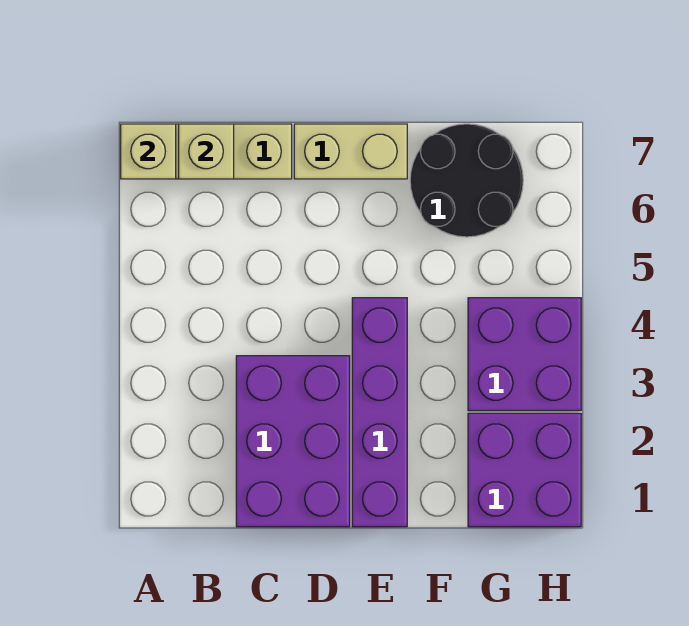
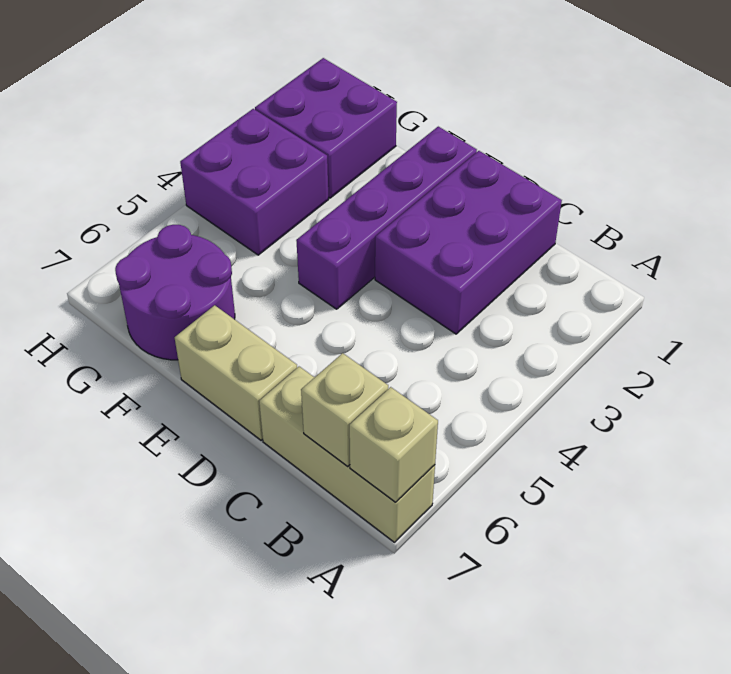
black 2x2 round brick [410,124,523,237] -> purple 2x2 round brick [115,225,235,360]

